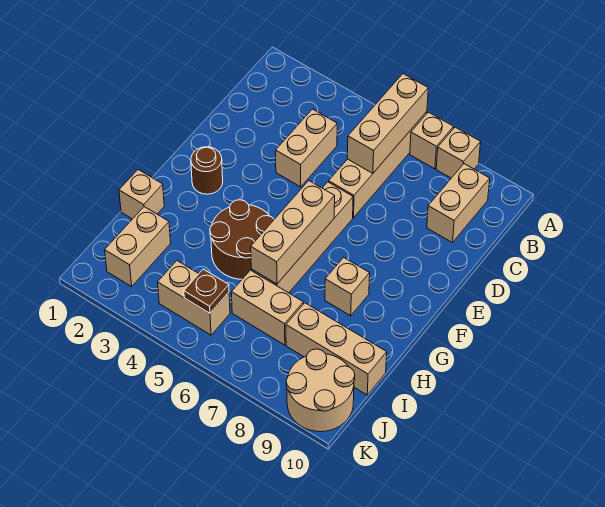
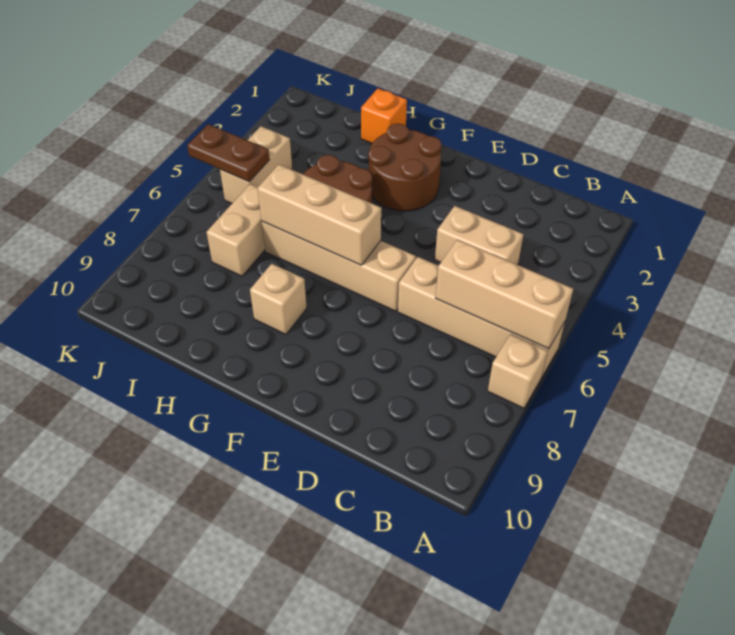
tan 1x1 brick [436,127,481,178] -> none
tan 1x2 brick [427,164,490,243] -> none
brown 1x1 round brick [191,147,223,194] -> brown 2x2 round brick [368,123,442,211]
tan 1x1 brick [119,170,164,219] -> orange 1x1 brick [361,88,407,143]
tan 1x2 brick [105,207,171,287] -> none
tan 1x3 brick [286,303,387,395] -> none
brown 1x1 plate [184,269,229,313] -> brown 1x2 plate [187,124,269,182]
tan 2x2 round brick [286,349,355,432] -> none

